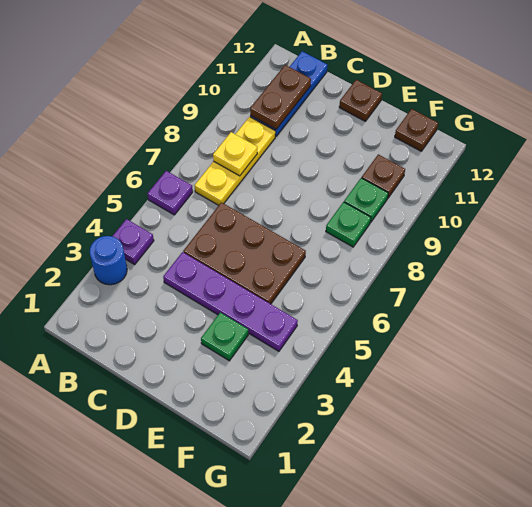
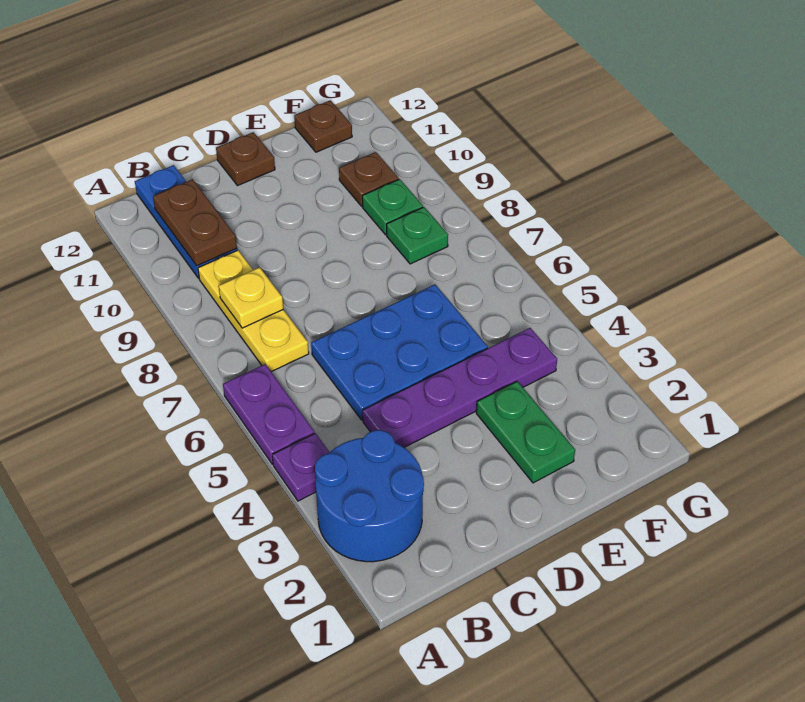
blue 1x1 round brick [90,236,127,285] -> blue 2x2 round brick [315,430,424,562]
purple 1x1 plate [148,171,193,215] -> purple 1x2 plate [223,364,315,464]
brown 2x3 plate [183,202,306,304] -> blue 2x3 plate [311,285,488,420]
green 1x1 plate [201,313,248,361] -> green 1x2 plate [476,381,575,483]

